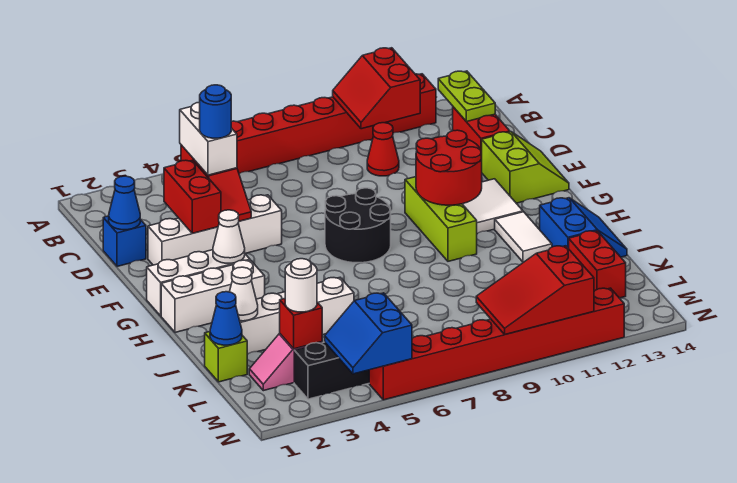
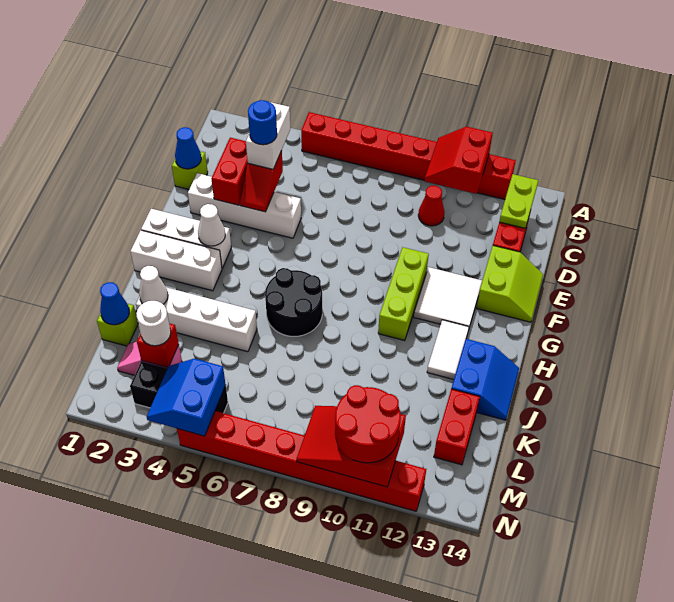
blue 1x1 brick [103,216,146,266] -> lime 1x1 brick [172,151,208,189]
black 2x2 round brick [325,188,391,263] -> black 2x2 round brick moved to [265,268,322,336]
red 2x2 round brick [416,130,482,205] -> red 2x2 round brick moved to [335,385,401,463]

